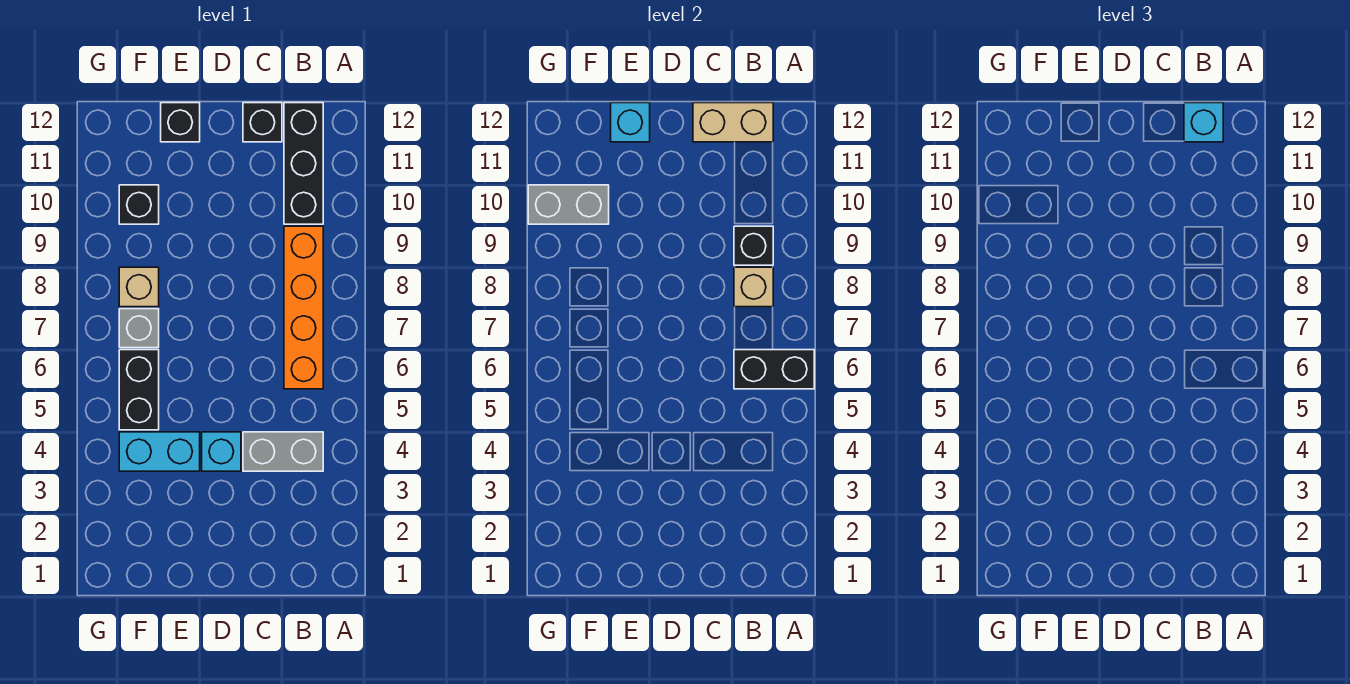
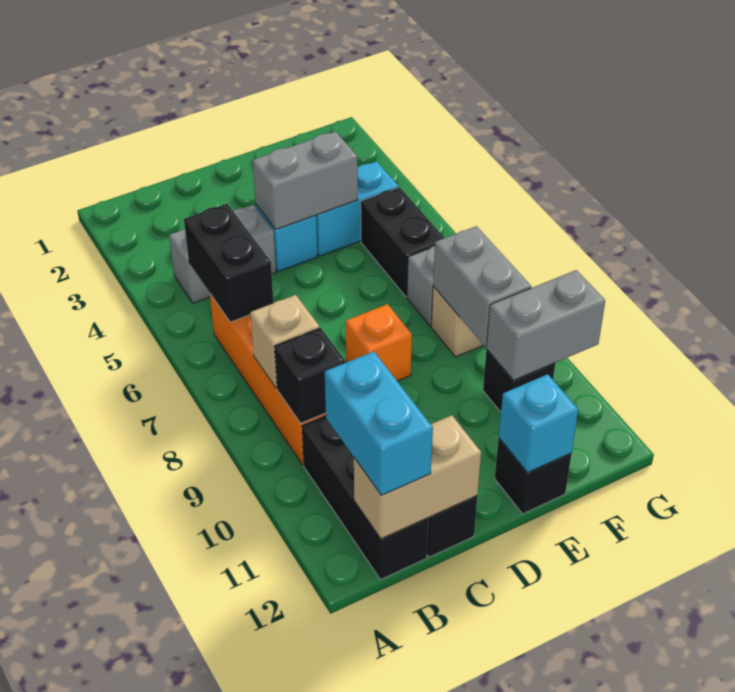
black 1x2 brick [734,350,814,389] -> black 1x2 brick turned to [184,204,274,322]
cyan 1x1 brick [1184,103,1223,142] -> cyan 1x2 brick [325,352,433,495]
none -> grey 1x2 brick [253,131,358,229]
none -> orange 1x1 brick [346,304,412,381]
none -> grey 1x2 brick [433,226,531,347]

